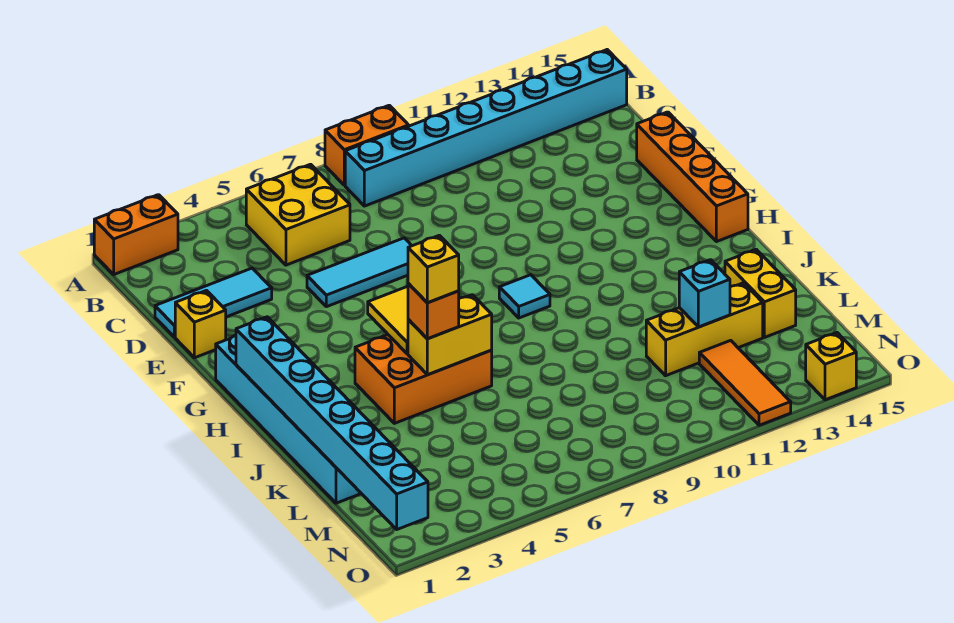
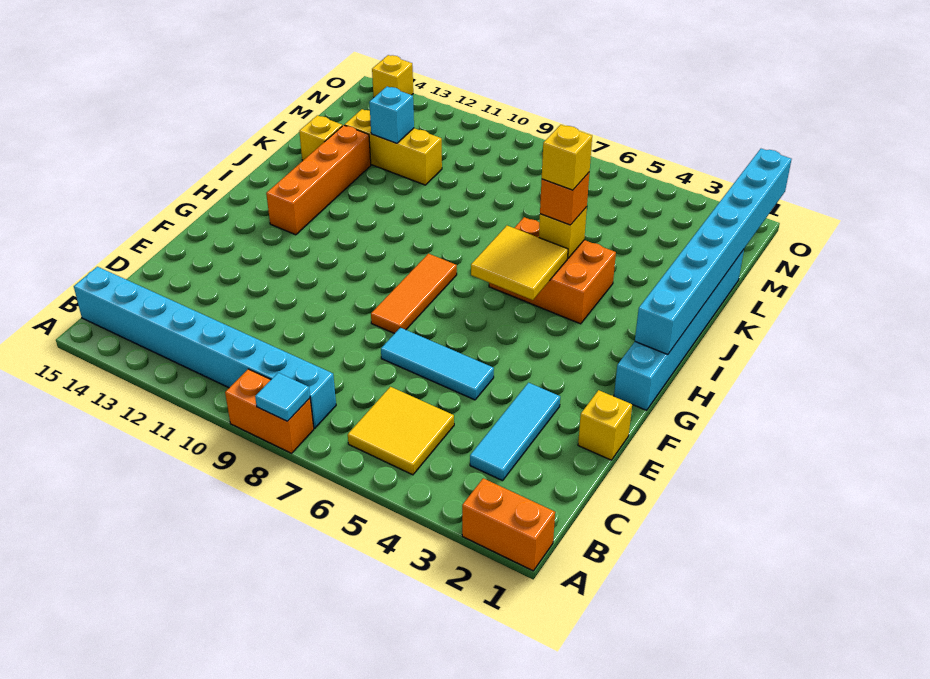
yellow 2x2 brick [246,164,350,265] -> yellow 2x2 tile [348,387,454,475]
cyan 1x3 tile [155,268,272,337] -> cyan 1x3 tile turned to [470,383,560,481]
orange 1x4 brick [637,112,748,242] -> orange 1x4 brick moved to [266,125,371,235]
cyan 1x1 tile [499,275,550,318] -> cyan 1x1 tile moved to [255,373,310,421]
yellow 1x2 brick [408,295,492,375] -> yellow 1x1 brick [539,207,587,258]
yellow 1x2 brick [725,249,796,337] -> yellow 1x1 brick [299,115,342,161]
orange 1x3 tile [699,340,791,425] -> orange 1x3 tile moved to [371,254,457,334]

